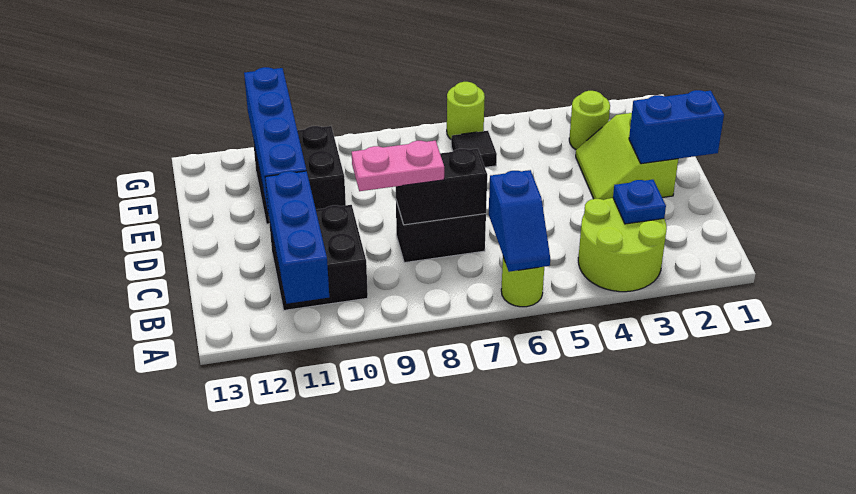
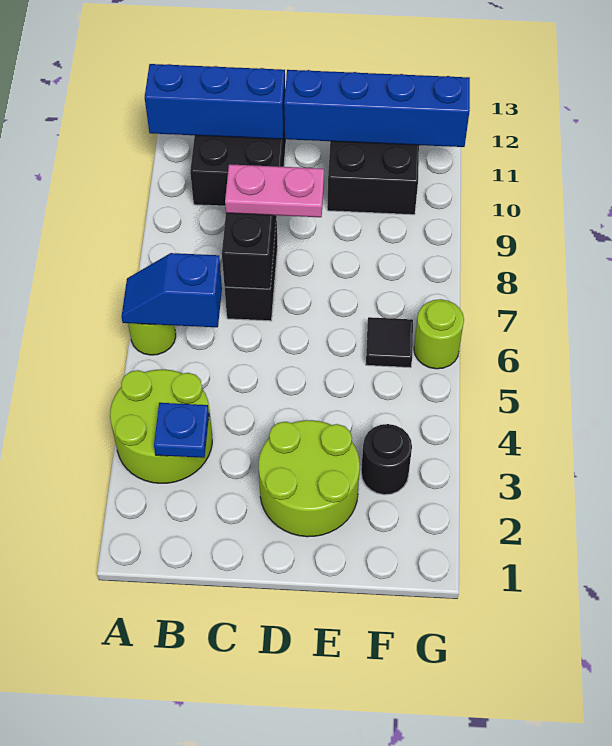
pink 1x2 plate [352,141,444,191] -> pink 1x2 plate turned to [225,164,324,217]
blue 1x2 brick [629,90,724,164] -> none
lime 2x2 slope [576,113,678,200] -> lime 2x2 round brick [259,420,360,537]
lime 1x1 round brick [569,91,610,149] -> black 1x1 round brick [361,424,412,495]

